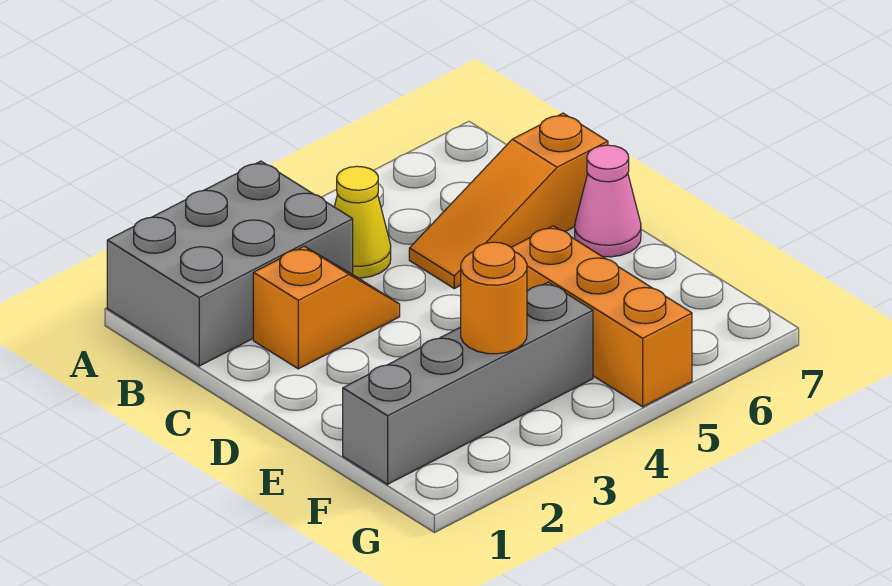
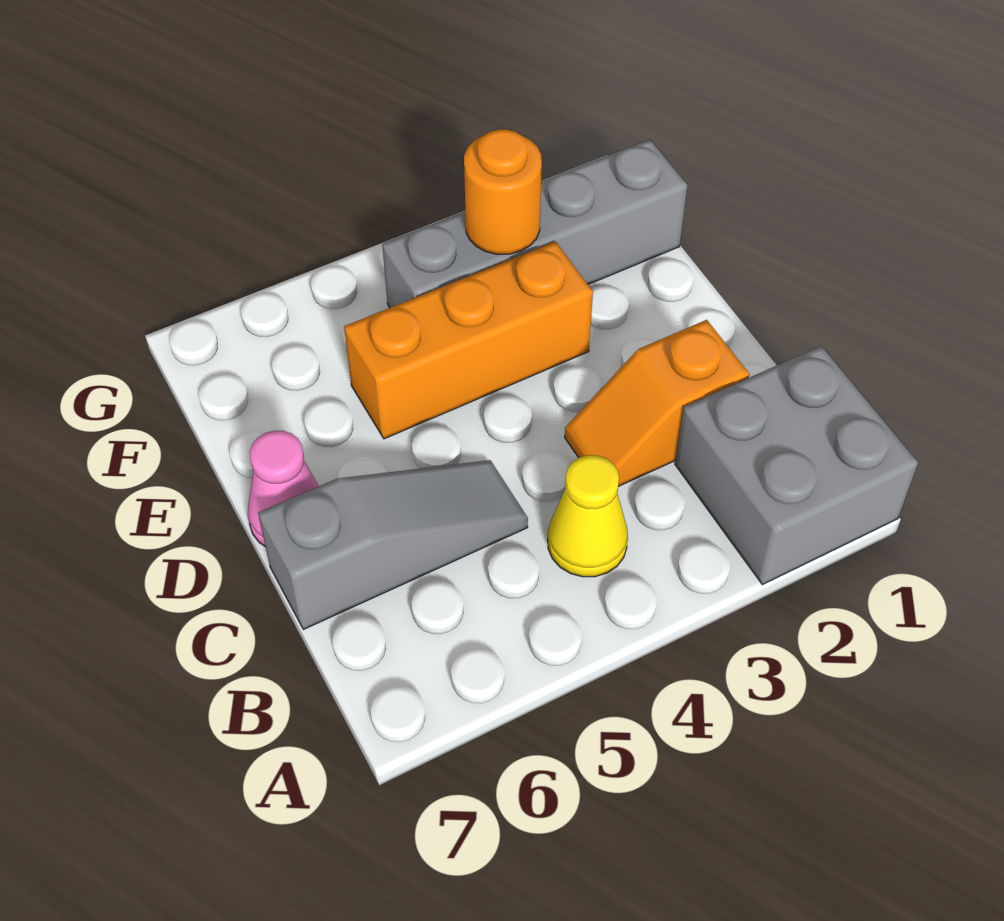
grey 2x3 brick [107,161,353,366] -> grey 2x2 brick [675,346,918,585]
orange 1x3 slope [409,113,608,289] -> grey 1x3 slope [258,460,528,629]
orange 1x3 brick [511,226,692,407] -> orange 1x3 brick turned to [344,241,593,439]

